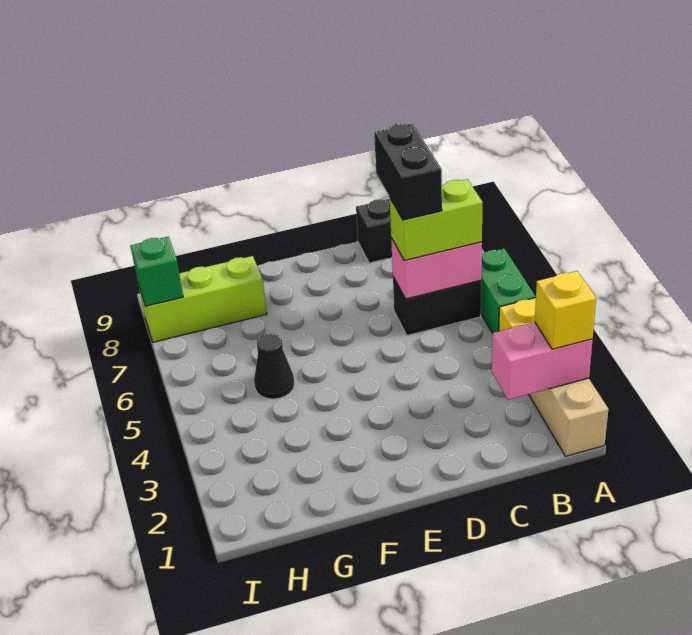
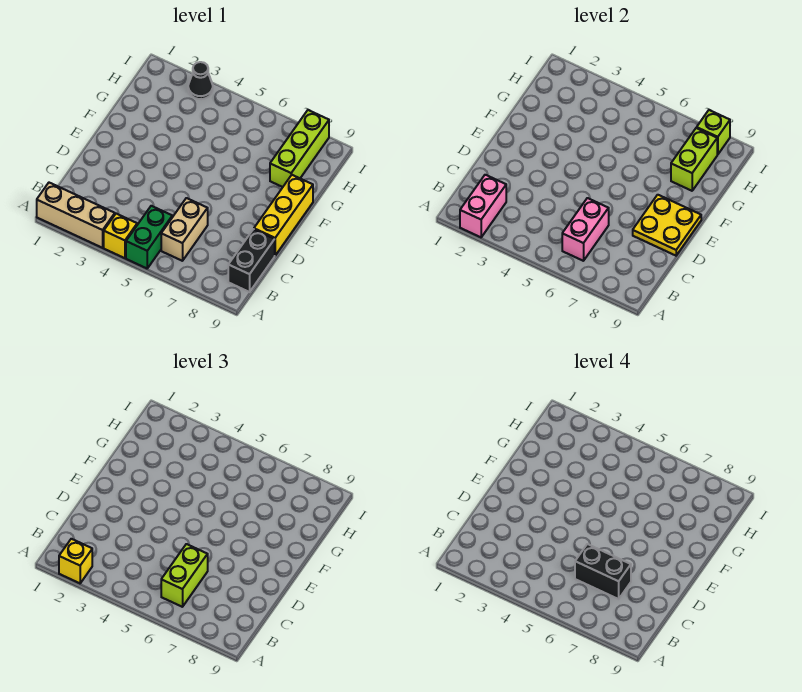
green 1x2 brick [481,248,536,333] -> green 1x2 brick turned to [126,206,172,268]
black 1x2 brick [393,277,481,336] -> tan 1x2 brick [161,198,208,261]
none -> yellow 2x2 plate [633,195,701,256]
none -> yellow 1x3 brick [254,175,313,255]
black 1x1 cone [254,333,294,399] -> black 1x1 cone moved to [188,62,213,99]
none -> lime 1x2 brick [671,128,717,191]
green 1x1 brick [131,237,183,306] -> lime 1x1 brick [697,110,730,155]

